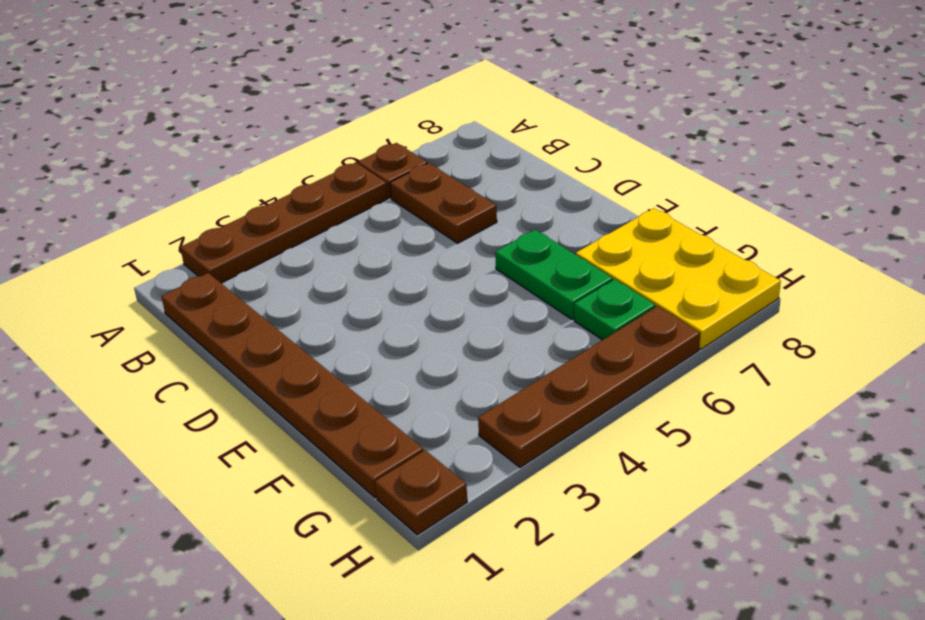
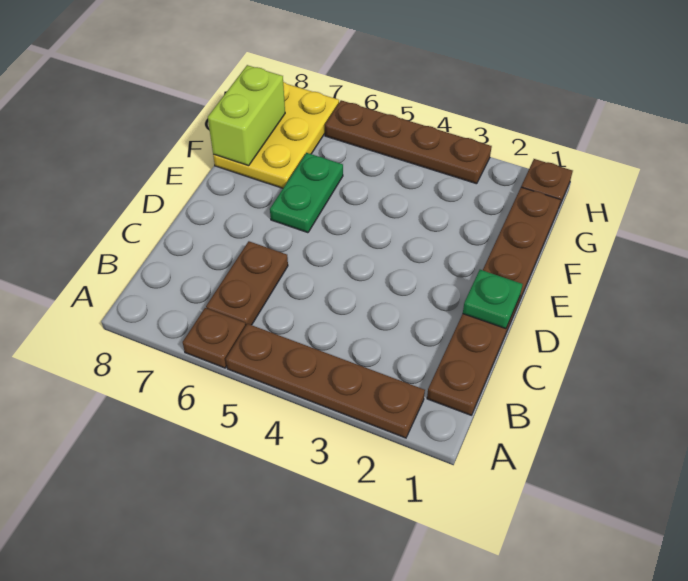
none -> lime 1x2 brick [208,65,285,166]
green 1x1 plate [574,279,655,340] -> green 1x1 plate moved to [463,270,523,329]

